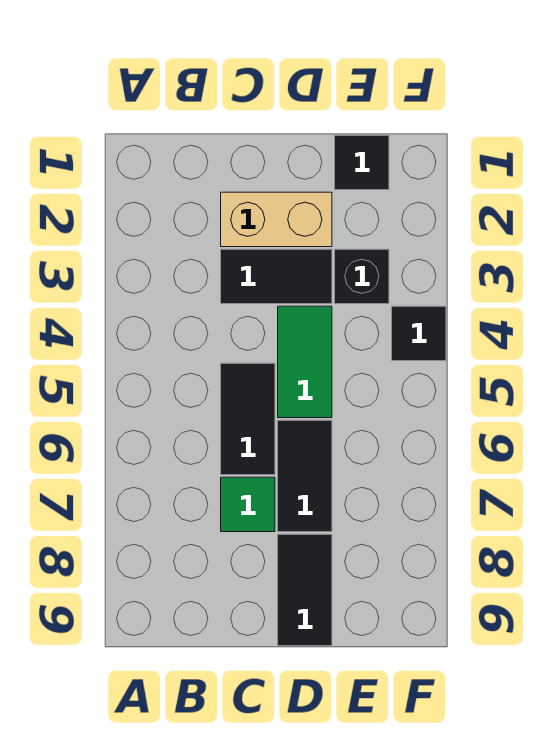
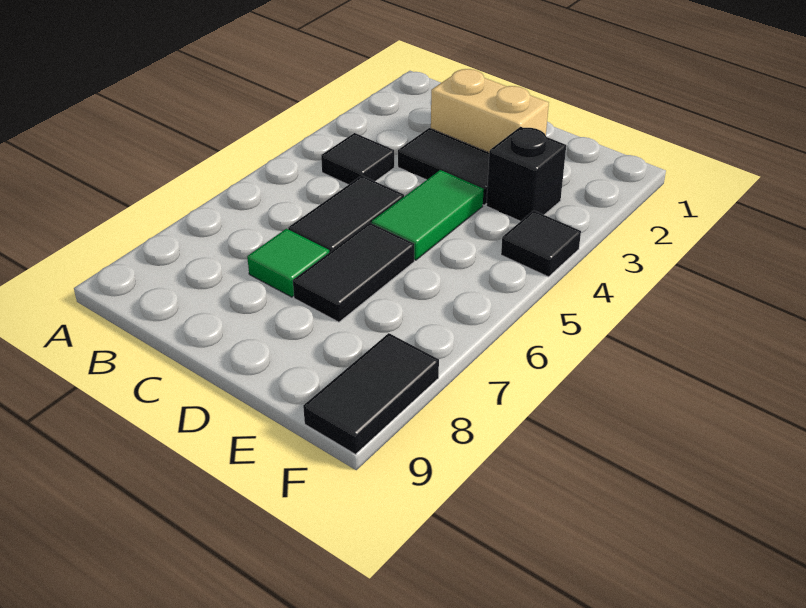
black 1x2 tile [278,534,332,646] -> black 1x2 tile moved to [303,333,439,454]
black 1x1 tile [335,135,389,190] -> black 1x1 tile moved to [321,133,394,185]

